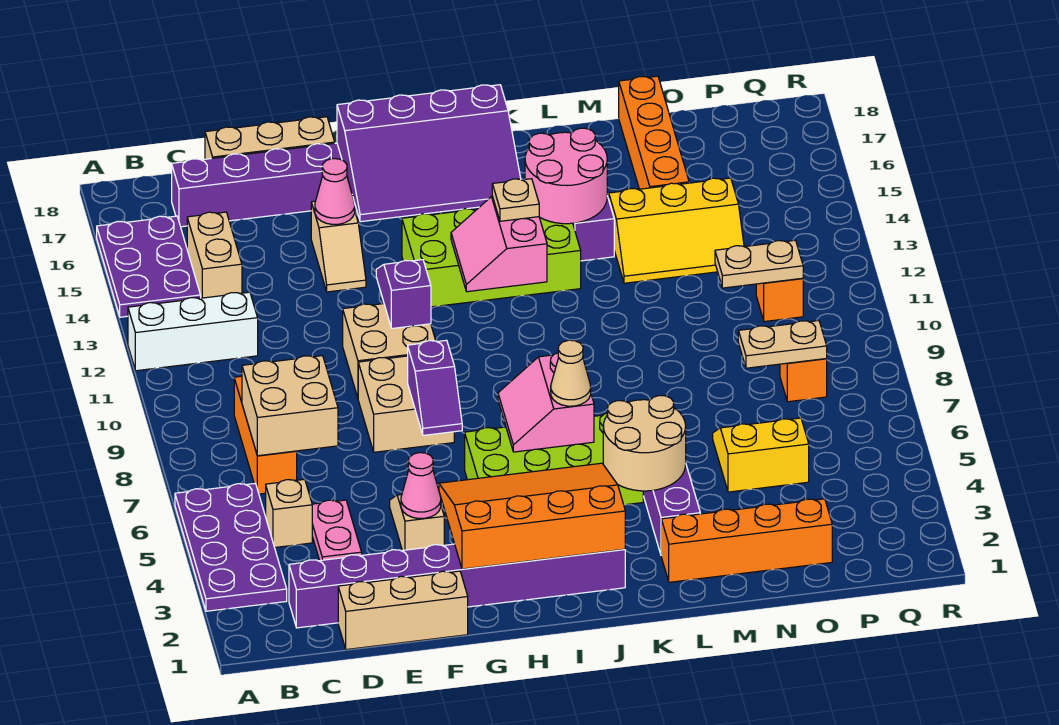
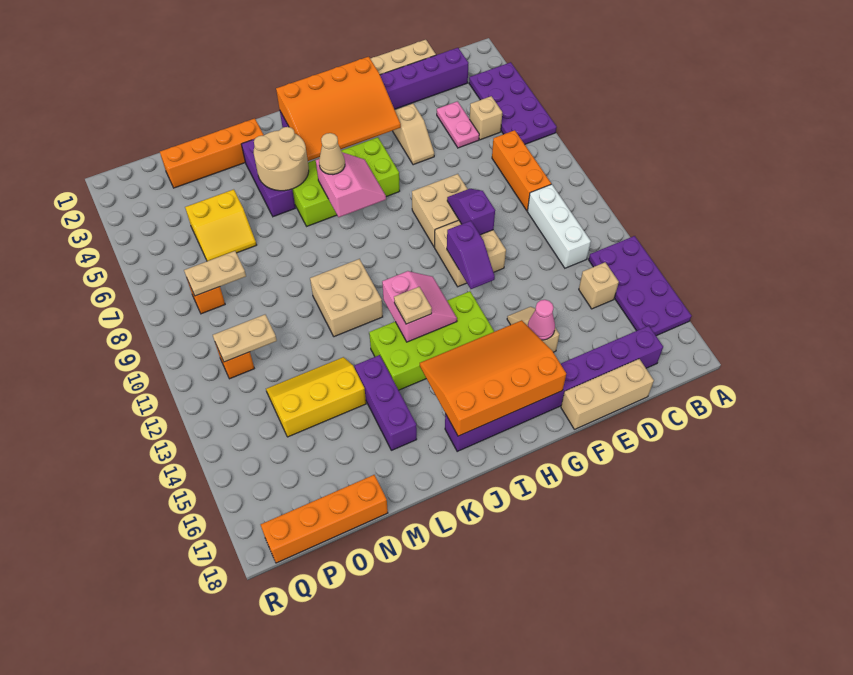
white 1x3 brick [128,292,258,371] -> white 1x3 brick turned to [527,184,591,268]
purple 2x3 plate [97,216,201,317] -> purple 2x4 plate [589,236,692,336]
tan 2x2 brick [242,356,338,456] -> tan 2x2 brick moved to [310,259,383,337]
tan 1x2 brick [187,212,242,298] -> tan 1x1 brick [579,262,619,309]
pink 1x1 cone [401,453,441,518] -> none
purple 1x2 slope [408,340,462,435] -> purple 1x2 slope moved to [447,189,495,235]
purple 3x4 slope [337,85,521,222] -> orange 3x4 slope [420,320,566,436]
pink 2x2 round brick [525,128,607,224] -> none
orange 1x4 brick [619,76,689,189] -> orange 1x4 brick turned to [261,475,388,563]

